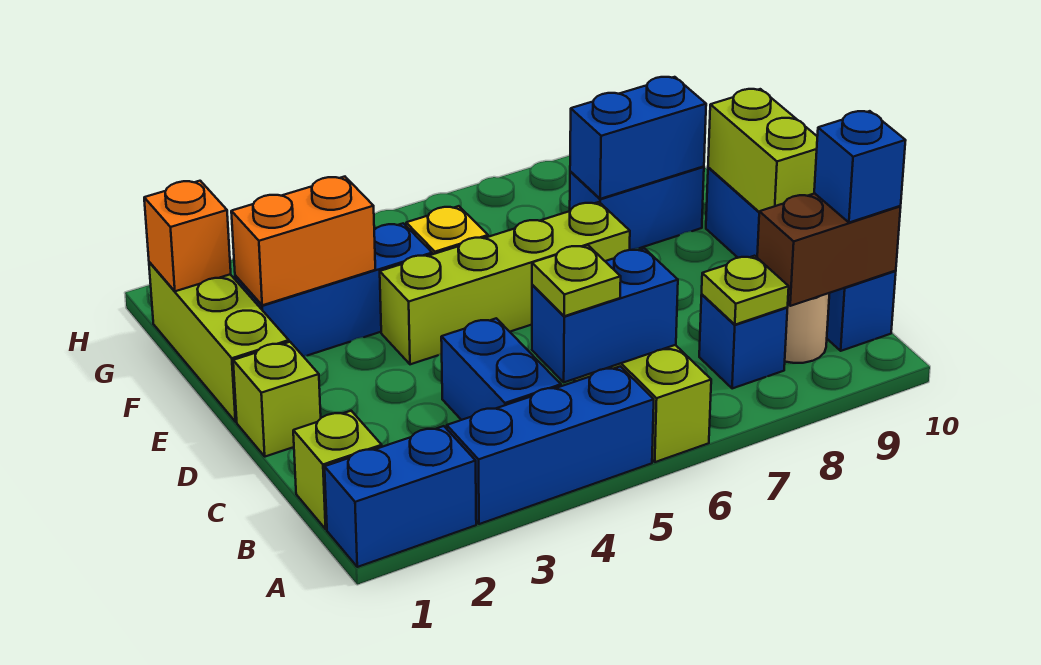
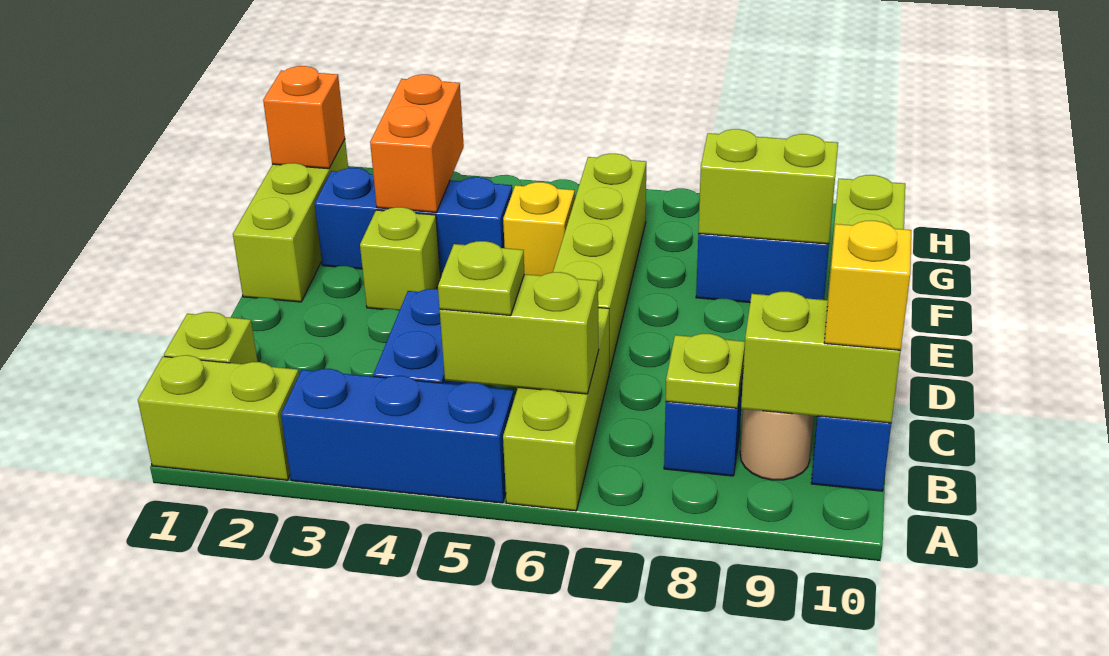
blue 1x2 brick [325,426,476,567] -> lime 1x2 brick [138,355,299,480]
blue 1x2 brick [532,248,678,382] -> lime 1x2 brick [440,272,599,394]
brown 1x2 brick [757,193,901,306] -> lime 1x2 brick [741,292,901,423]
blue 1x1 brick [814,111,906,223] -> yellow 1x1 brick [824,221,911,350]
lime 1x1 brick [233,342,321,457] -> lime 1x1 brick moved to [360,207,441,311]
lime 1x4 brick [380,202,630,364] -> lime 1x4 brick turned to [553,154,646,372]
orange 1x2 brick [231,177,375,305] -> orange 1x2 brick turned to [370,74,464,212]
blue 1x2 brick [570,77,706,199] -> lime 1x2 brick [698,129,838,244]

